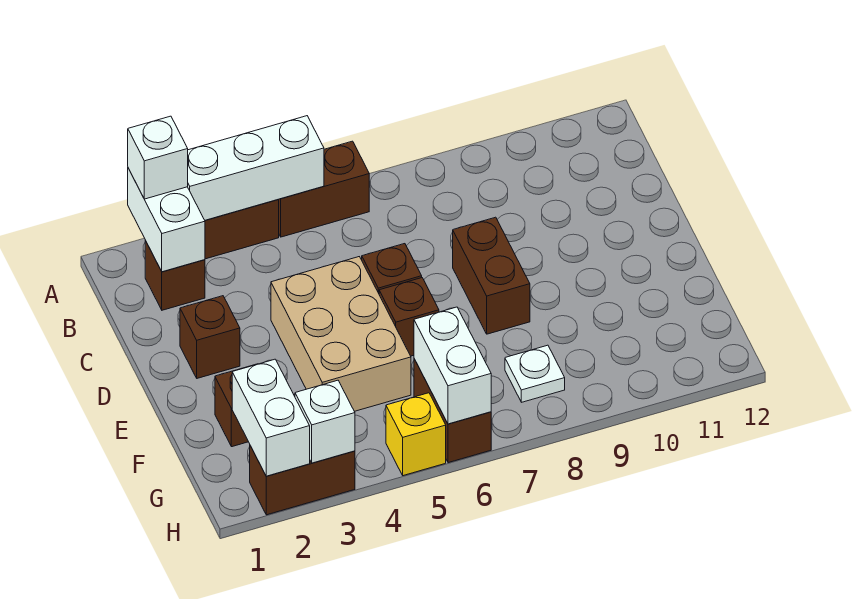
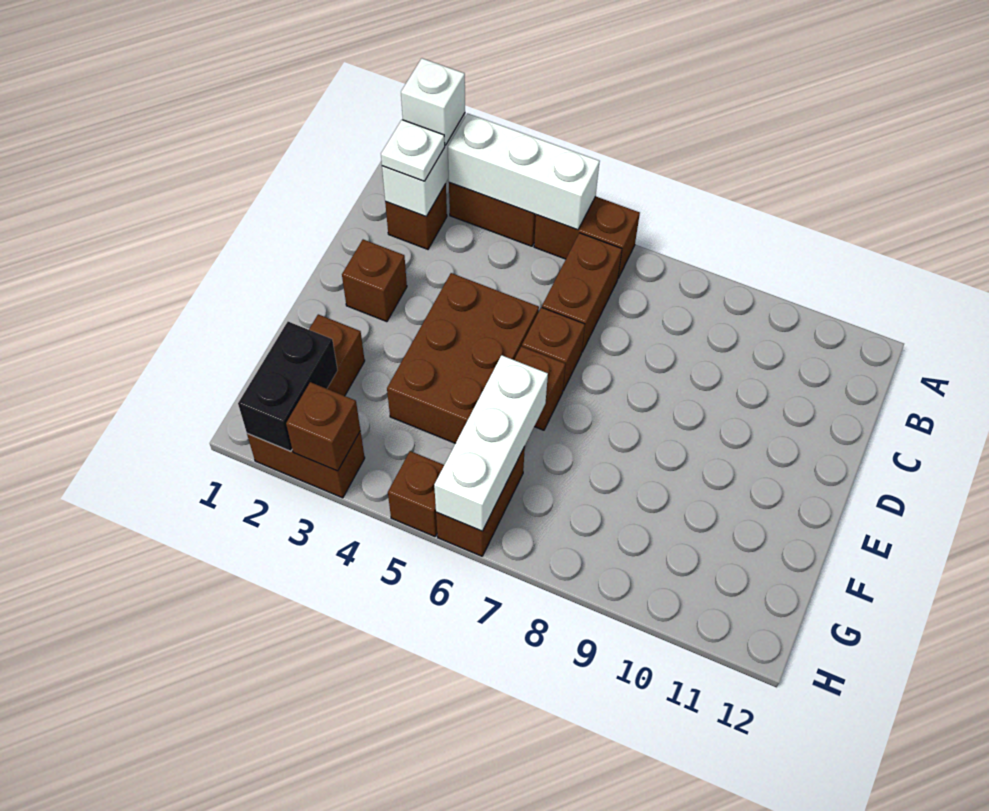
tan 2x3 brick [271,257,411,411] -> brown 2x3 brick [387,273,539,443]
brown 1x2 brick [453,217,530,334] -> brown 1x2 brick moved to [542,233,622,352]
white 1x2 brick [232,359,310,476] -> black 1x2 brick [238,322,338,451]
white 1x2 brick [414,307,491,424] -> white 1x3 brick [434,355,548,531]
white 1x1 plate [505,345,565,402] -> white 1x1 plate moved to [381,120,445,181]
white 1x1 brick [295,380,355,463] -> brown 1x1 brick [286,382,360,471]
yellow 1x1 brick [386,393,446,476] -> brown 1x1 brick [388,451,444,536]

